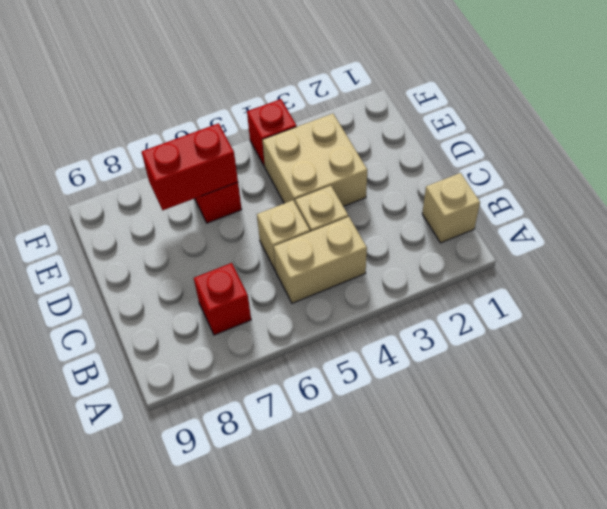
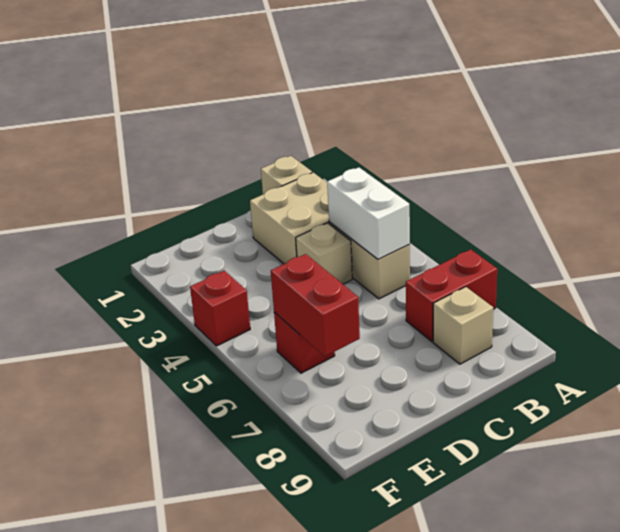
none -> white 1x2 brick [327,167,410,259]
red 1x1 brick [194,263,251,335] -> red 1x2 brick [406,249,497,342]
tan 1x1 brick [257,200,310,271] -> tan 1x1 brick moved to [433,287,493,364]
tan 2x2 brick [262,113,367,206] -> tan 2x2 brick moved to [250,173,329,264]

